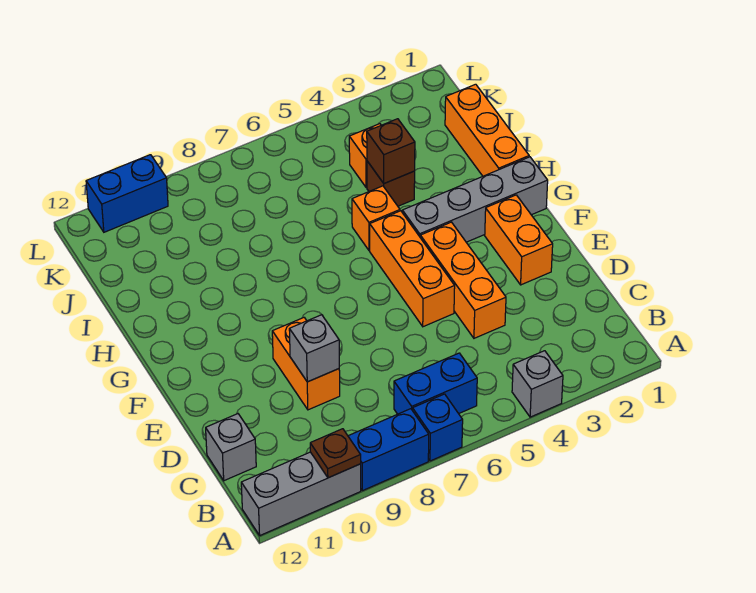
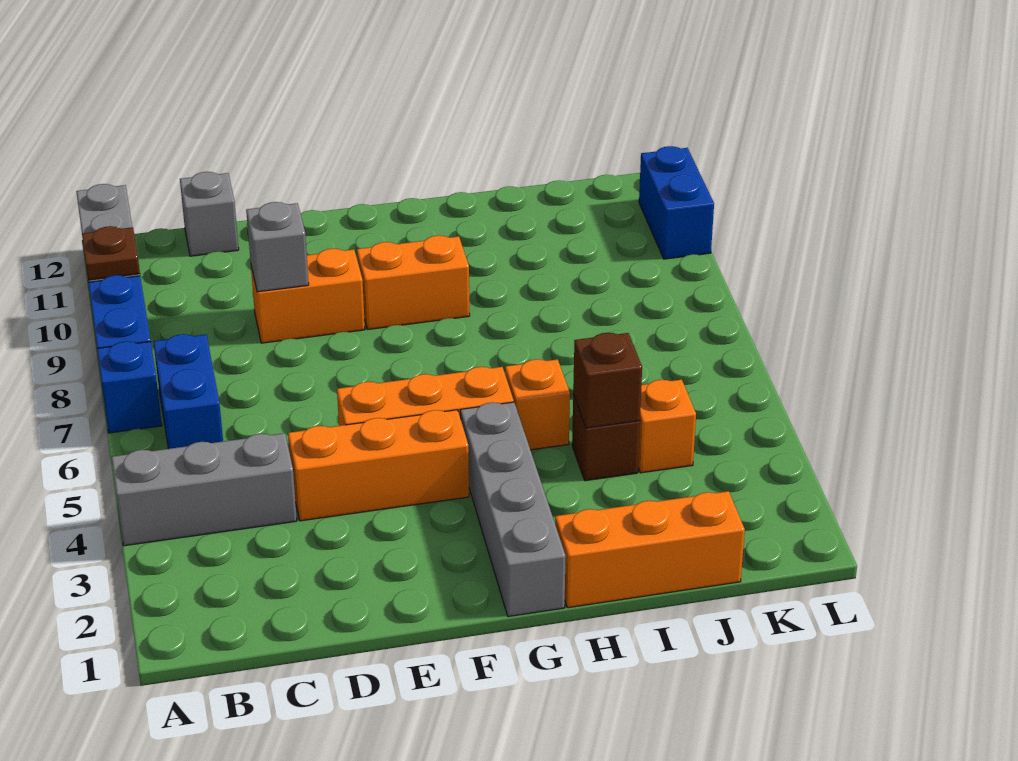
grey 1x1 brick [512,351,563,417] -> grey 1x3 brick [112,433,297,546]
orange 1x2 brick [485,195,553,285] -> orange 1x2 brick moved to [357,235,470,329]

